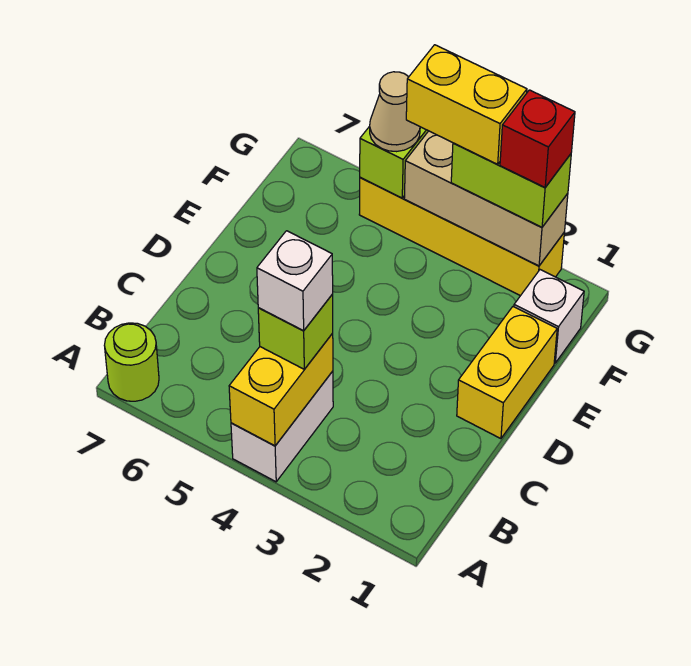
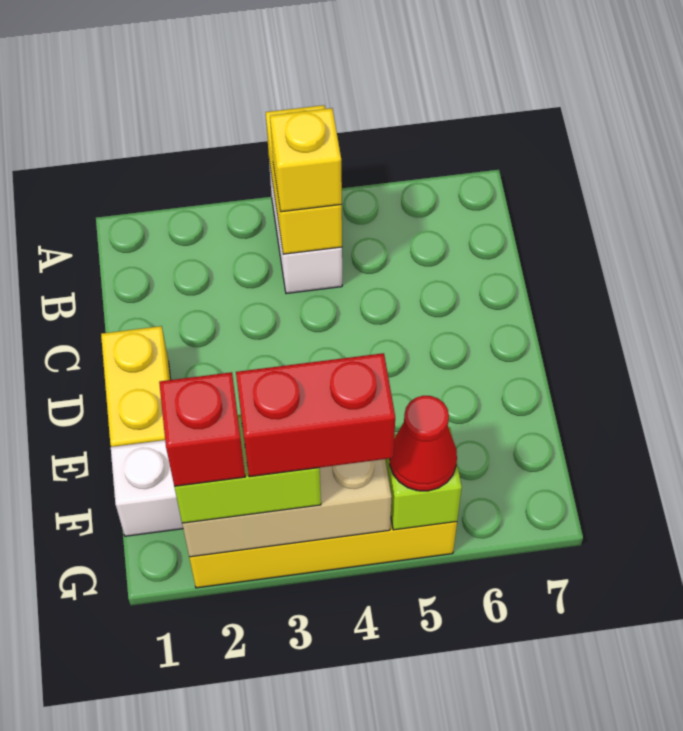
lime 1x1 round brick [104,323,159,401] -> none
lime 1x1 brick [258,294,333,369] -> yellow 1x1 brick [270,108,342,212]
white 1x1 brick [257,231,333,331] -> none
yellow 1x2 brick [406,45,527,164] -> red 1x2 brick [236,353,395,477]
tan 1x1 cone [370,72,420,152] -> red 1x1 cone [390,396,457,491]

